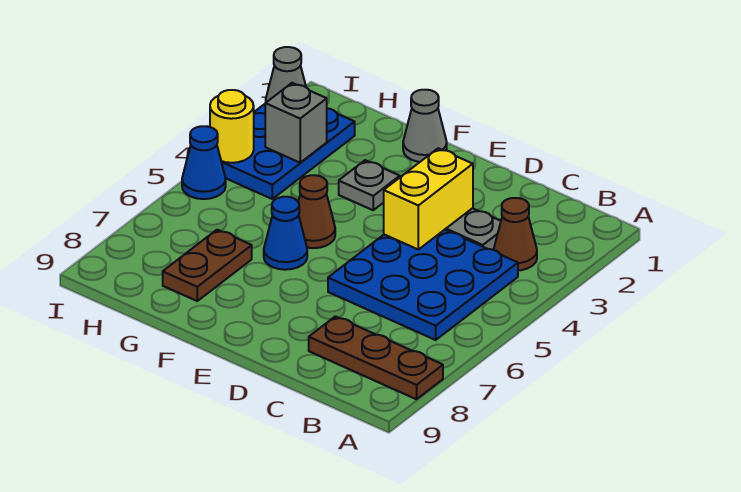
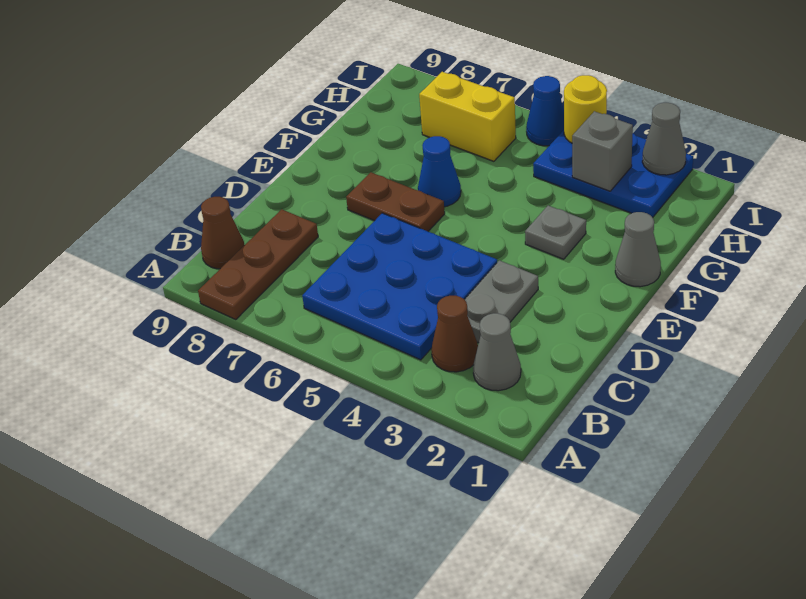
none -> grey 1x1 cone [473,313,521,391]
yellow 1x2 brick [384,148,473,249] -> yellow 1x2 brick moved to [419,72,516,161]
brown 1x1 cone [298,175,335,248] -> brown 1x1 cone moved to [201,197,244,269]
brown 1x2 plate [163,230,252,301] -> brown 1x2 plate moved to [346,172,445,231]

